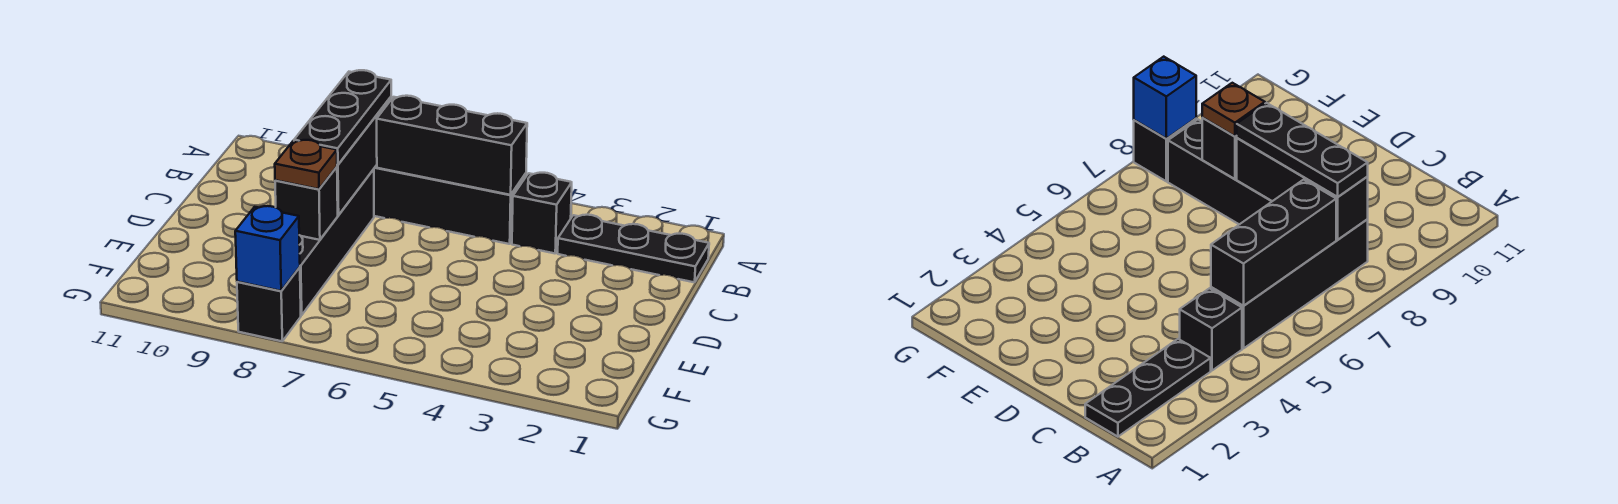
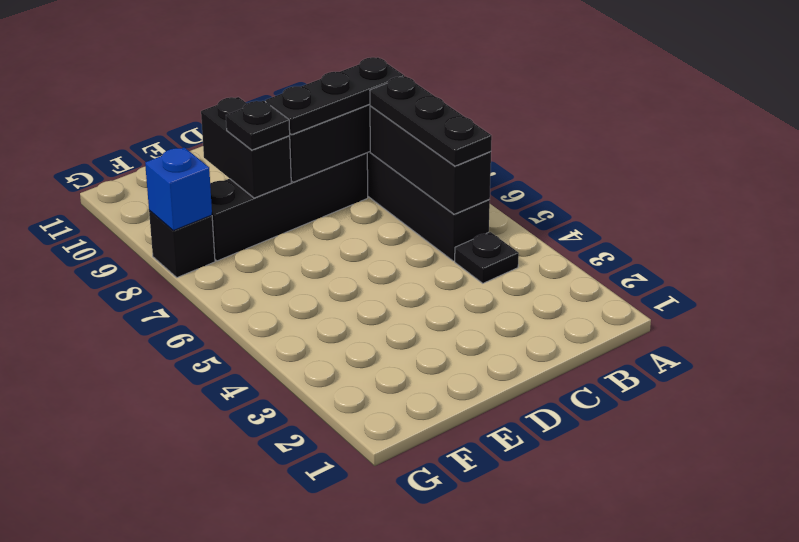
black 1x3 plate [558,215,709,282] -> black 1x3 plate moved to [370,76,492,166]
black 1x1 brick [512,173,572,253] -> black 1x1 plate [455,232,519,283]
black 1x1 brick [275,167,338,240] -> black 1x2 brick [201,97,291,198]
brown 1x1 plate [275,140,337,189] -> black 1x1 plate [226,101,290,150]

